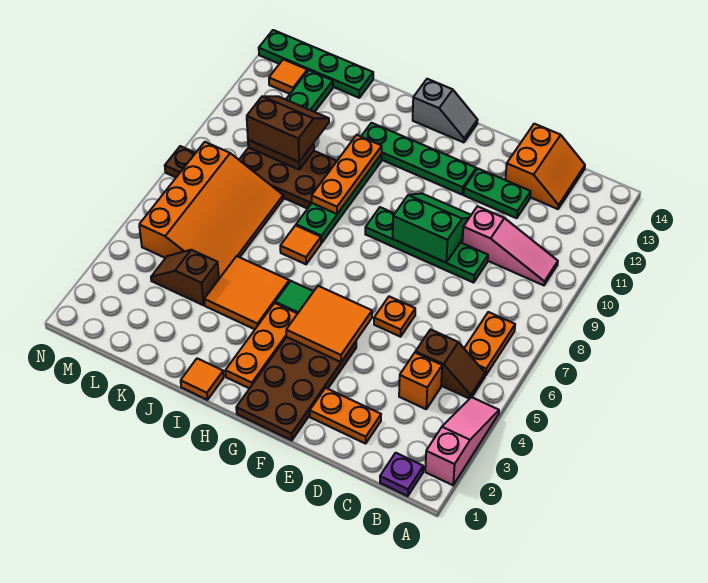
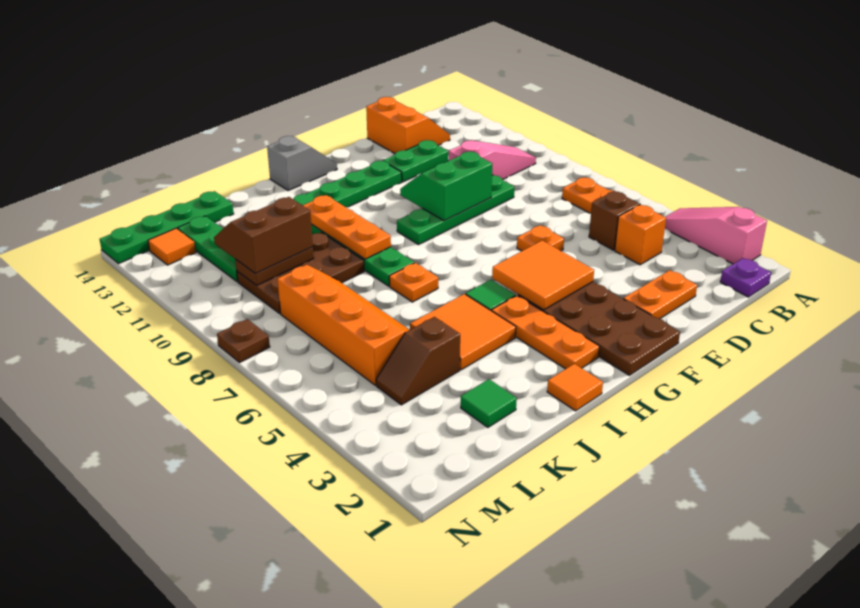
orange 1x1 tile [280,225,321,264] -> orange 1x1 plate [389,263,438,302]
none -> green 1x1 tile [461,379,517,427]
orange 3x4 slope [139,142,283,279] -> orange 2x4 slope [277,265,409,385]

